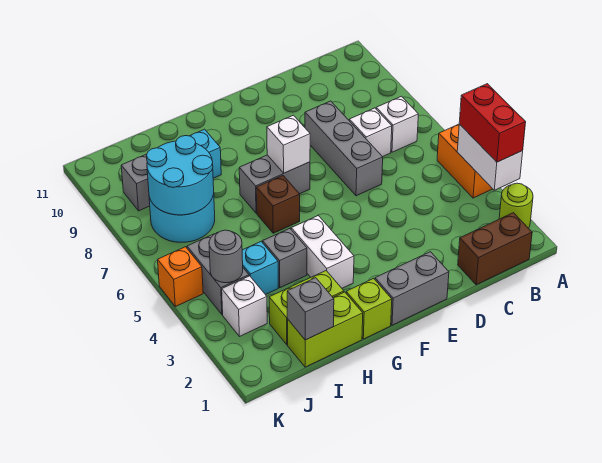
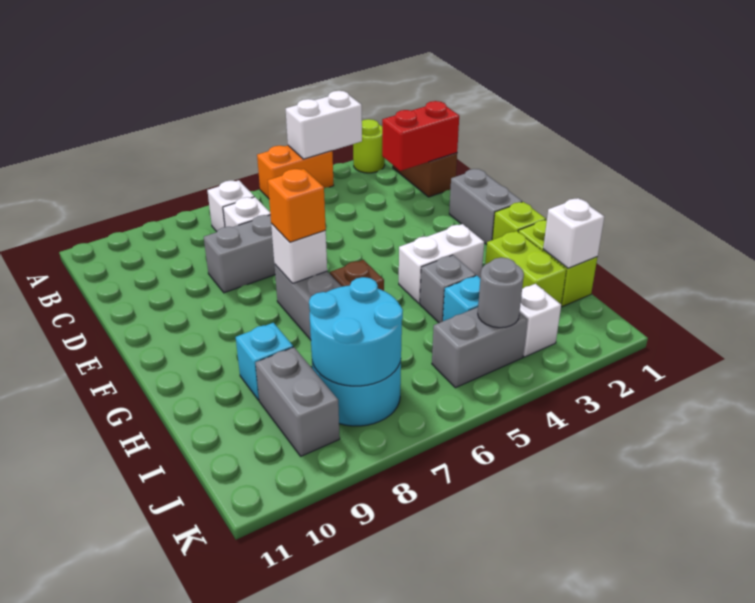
red 1x2 brick [459,84,526,162] -> red 1x2 brick moved to [382,101,459,171]
grey 1x1 brick [287,278,334,340] -> white 1x1 brick [543,198,604,268]
orange 1x1 brick [158,247,203,307] -> orange 1x1 brick moved to [268,169,326,242]

